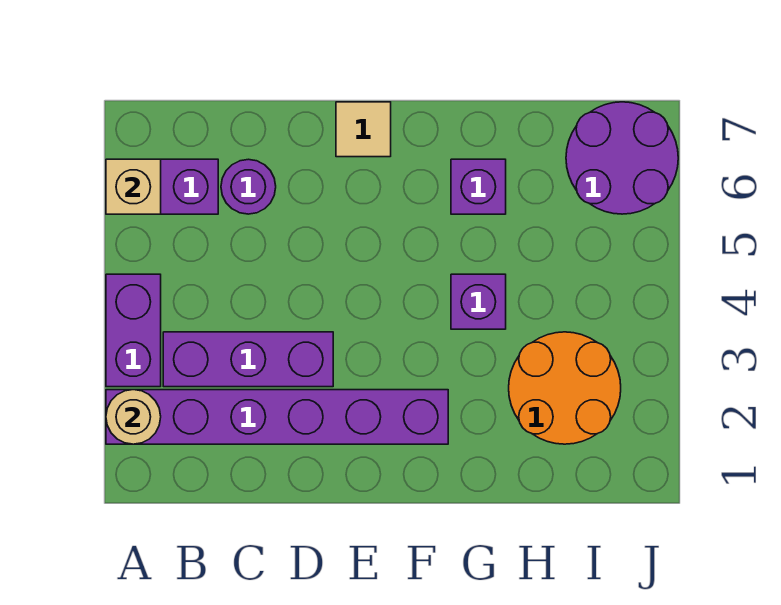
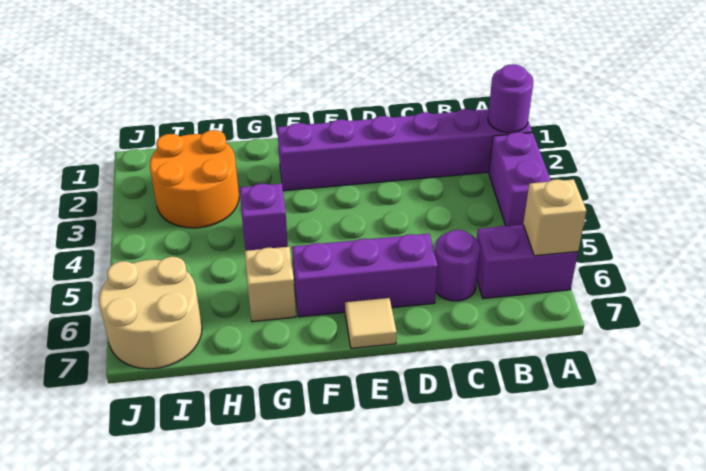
tan 1x1 round brick [106,390,161,444] -> purple 1x1 round brick [488,64,533,133]
purple 1x3 brick [163,332,333,387] -> purple 1x3 brick moved to [292,234,438,317]
purple 1x1 brick [451,159,506,214] -> tan 1x1 brick [245,247,296,322]
purple 2x2 round brick [566,102,678,214] -> tan 2x2 round brick [99,257,202,369]

